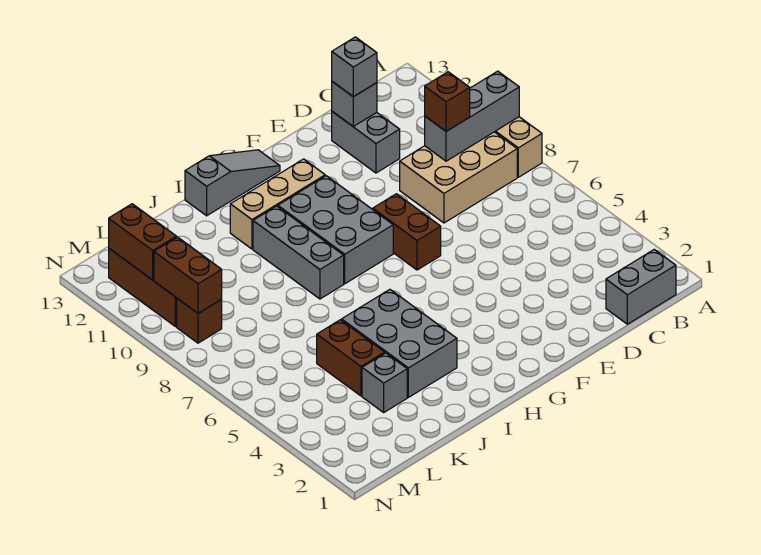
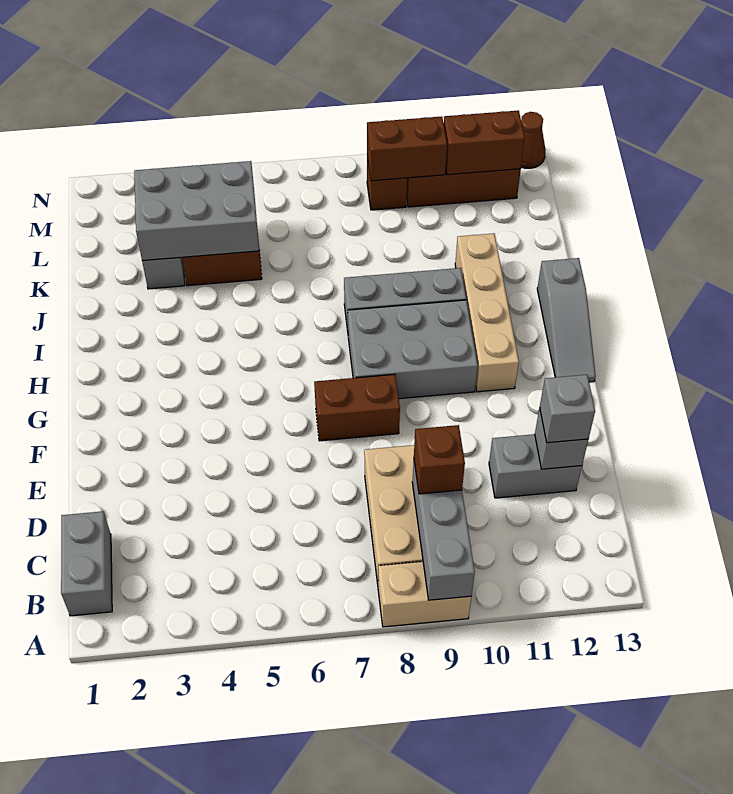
tan 1x3 brick [230,159,325,249] -> tan 1x4 brick [455,233,519,392]
grey 2x3 brick [342,290,457,397] -> grey 2x3 brick moved to [134,161,259,261]
none -> brown 1x1 cone [521,112,545,168]

